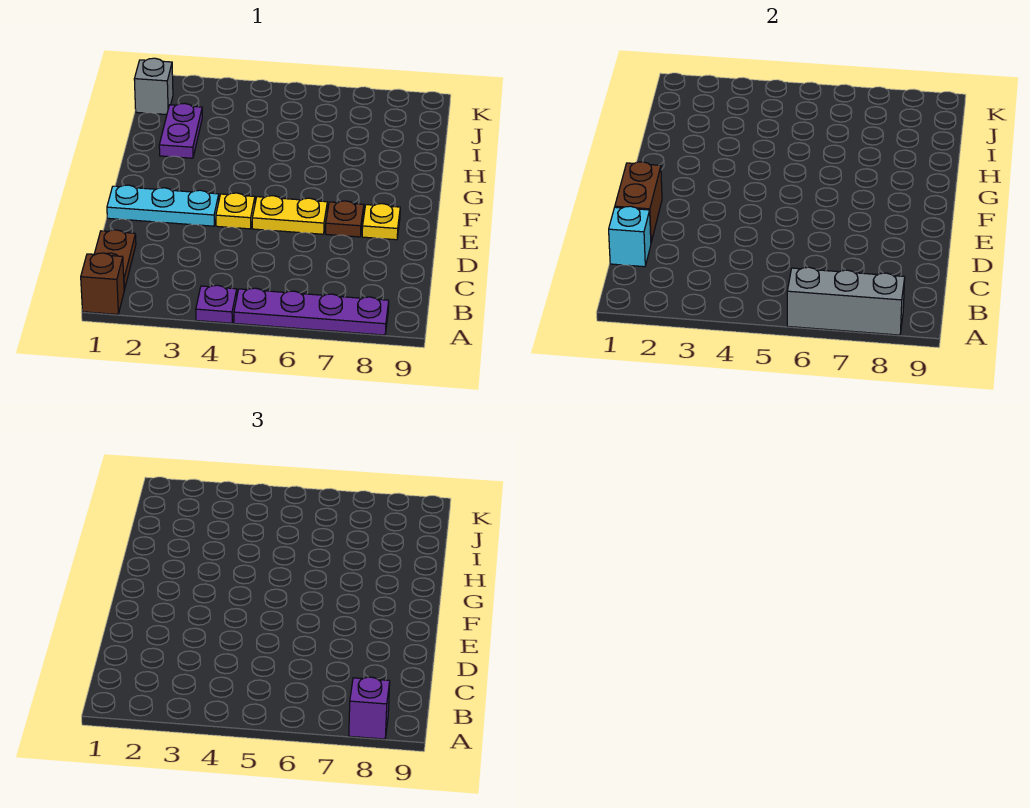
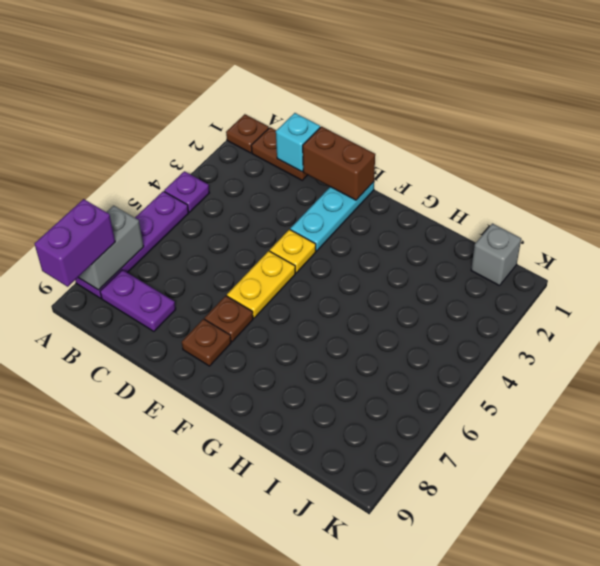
brown 1x1 brick [81,253,124,314] -> brown 1x1 plate [226,114,269,153]
grey 1x3 brick [787,267,905,335] -> grey 1x2 brick [78,206,144,290]
purple 1x1 brick [349,677,390,739] -> purple 1x2 brick [35,199,115,287]
yellow 1x1 plate [362,204,400,240] -> brown 1x1 plate [182,319,231,366]
purple 1x2 plate [159,103,202,158] -> purple 1x2 plate moved to [100,270,176,331]

